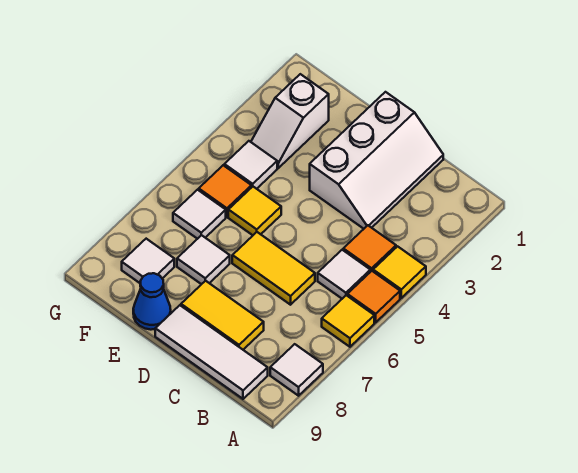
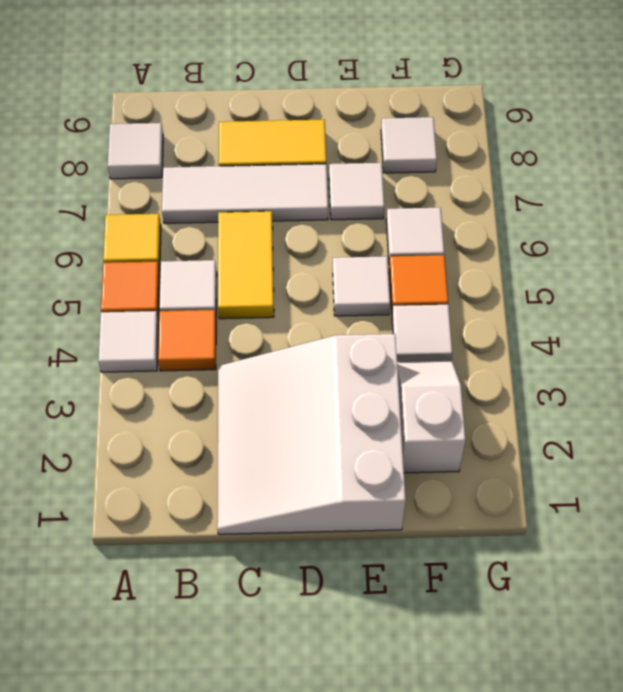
yellow 1x1 tile [373,246,426,298] -> white 1x1 tile [98,311,158,372]
white 1x3 tile [155,305,268,399] -> white 1x3 tile moved to [162,164,328,223]
white 2x3 slope [310,92,443,229] -> white 3x3 slope [217,334,406,534]
yellow 1x2 tile [232,232,315,305] -> yellow 1x2 tile turned to [218,211,274,319]
yellow 1x1 tile [228,187,281,235] -> white 1x1 tile [333,256,390,316]
blue 1x1 cone [133,273,171,330] -> none

